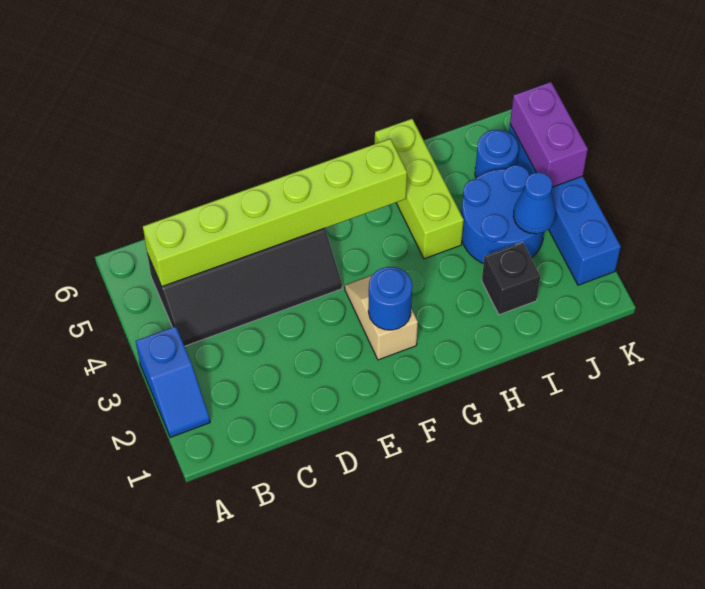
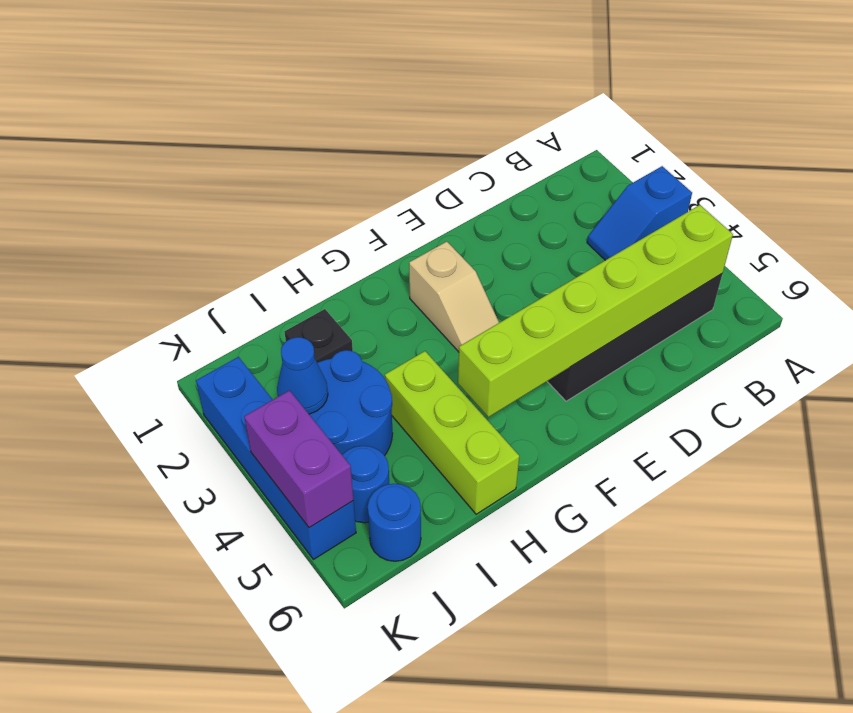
blue 1x2 slope [136,326,210,437] -> blue 1x2 slope turned to [587,166,692,260]
blue 1x1 round brick [368,267,412,330] -> blue 1x1 round brick moved to [368,484,421,561]

